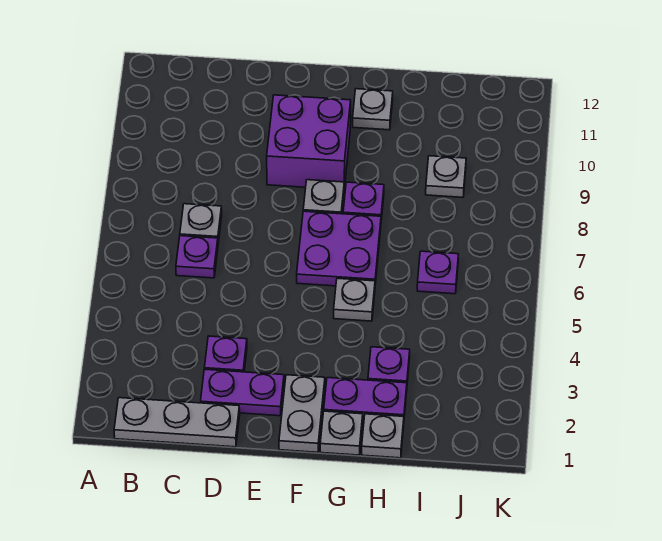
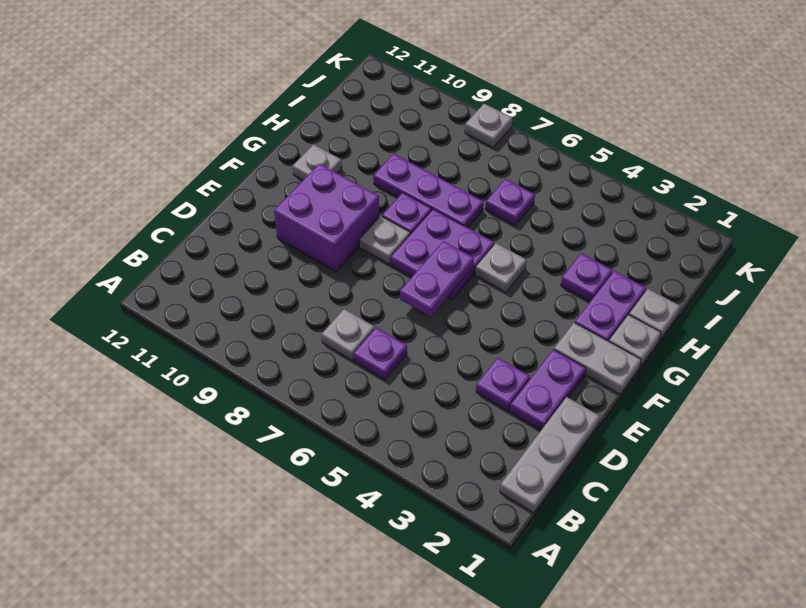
none -> purple 1x2 plate [400,241,474,317]
none -> purple 1x3 plate [373,154,483,228]
grey 1x1 plate [426,156,466,197] -> grey 1x1 plate moved to [465,104,512,147]

